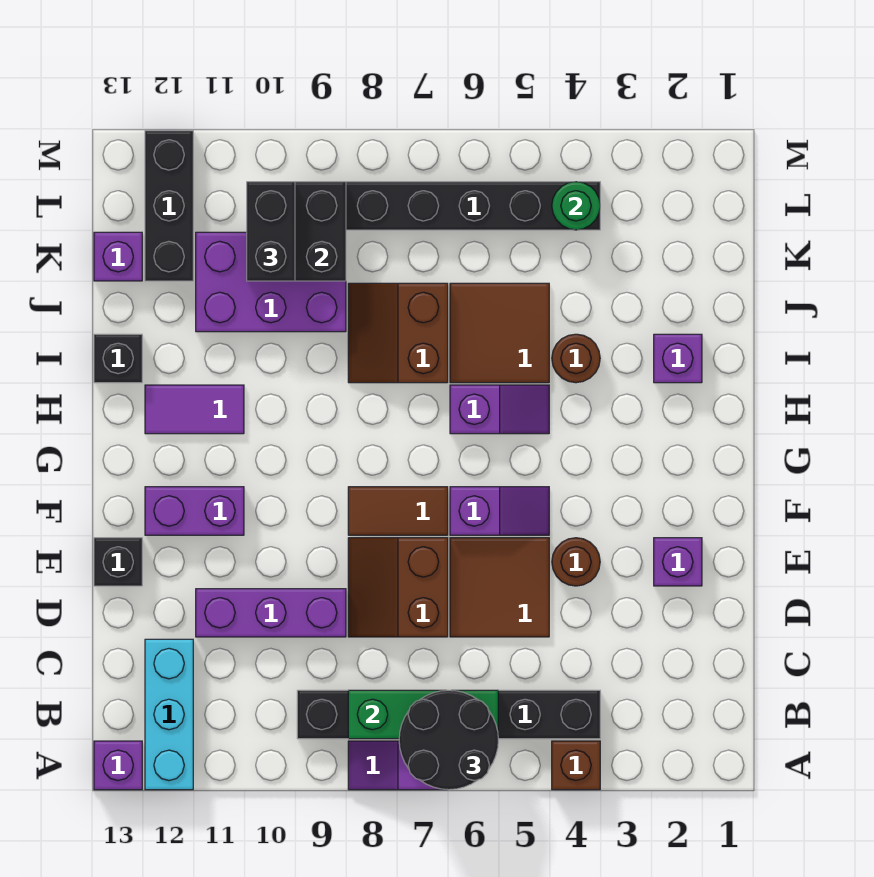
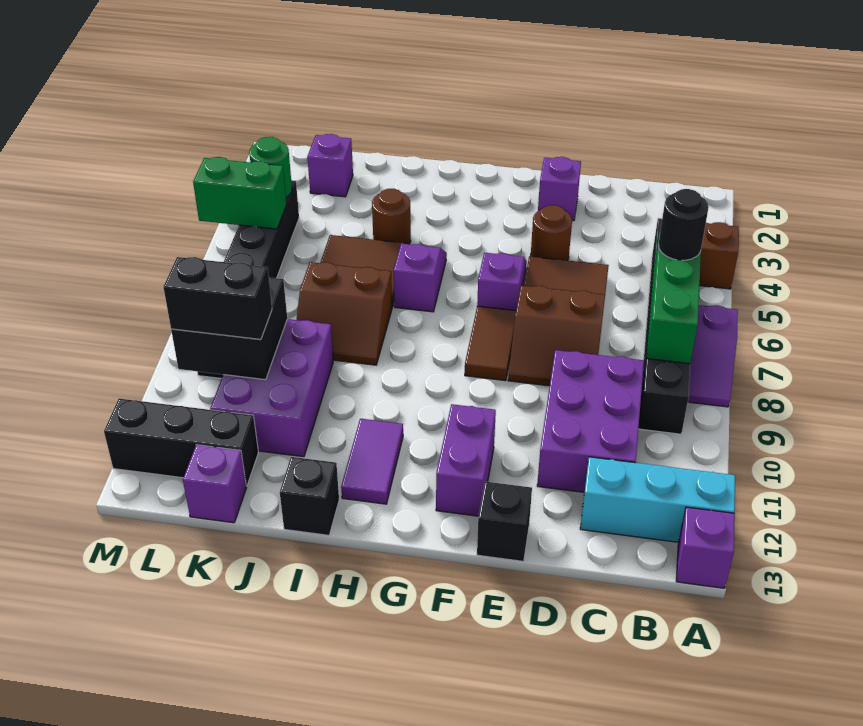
black 2x2 round brick [399,690,498,790] -> black 1x1 round brick [658,189,709,260]
purple 1x3 brick [196,589,346,637] -> purple 2x3 brick [537,350,644,492]
purple 1x1 brick [654,334,702,383] -> purple 1x1 brick moved to [307,134,353,197]
none -> green 1x2 brick [193,157,286,229]

